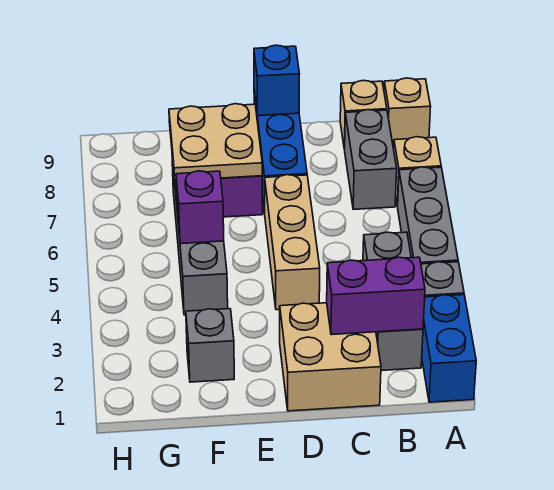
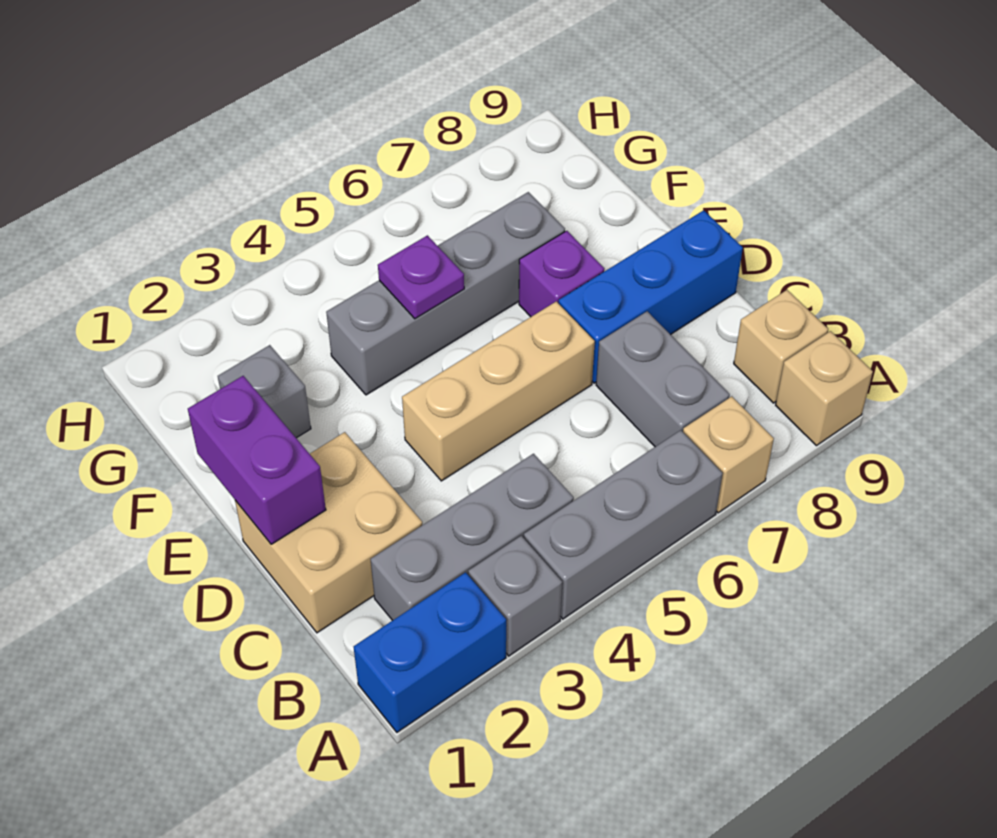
purple 1x2 brick [327,257,425,335] -> purple 1x2 brick moved to [188,376,326,544]
grey 1x2 brick [345,110,397,209] -> grey 1x2 brick turned to [596,311,730,447]
blue 1x1 brick [254,45,299,116] -> none
tan 2x2 plate [169,104,262,181] -> none
purple 1x1 brick [176,171,224,244] -> purple 1x1 plate [378,235,464,319]

